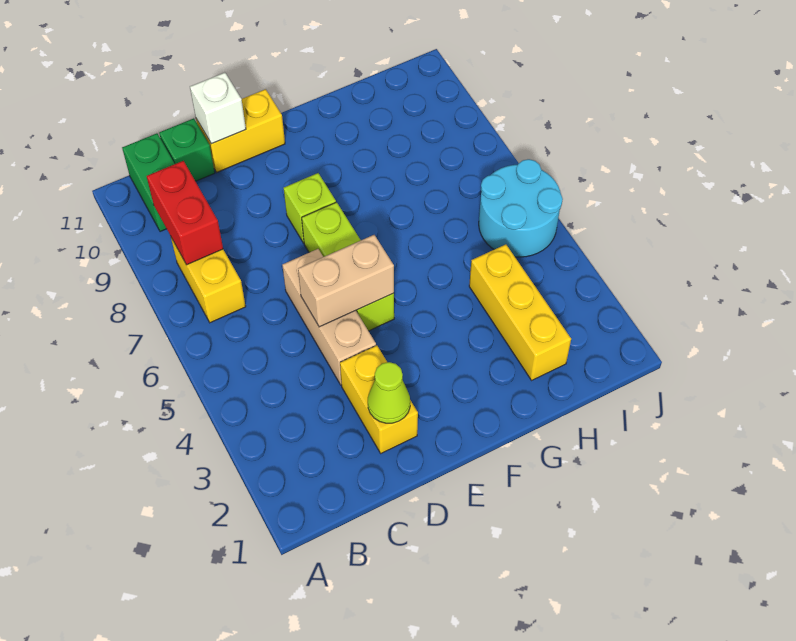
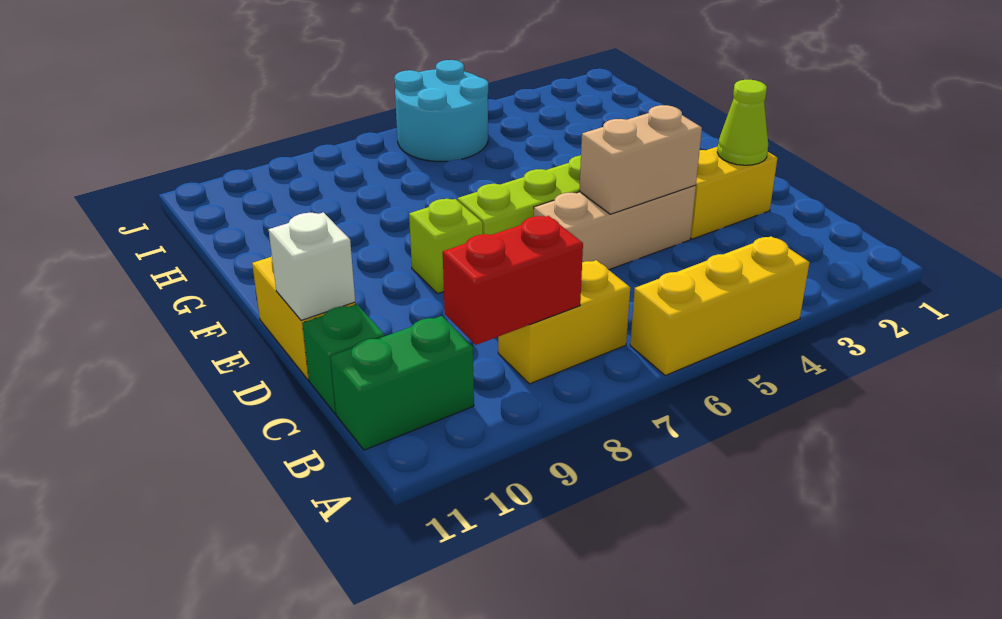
tan 1x2 brick [298,235,394,327] -> tan 1x2 brick turned to [579,105,702,214]
yellow 1x3 brick [469,244,571,380] -> yellow 1x3 brick moved to [630,236,810,375]

